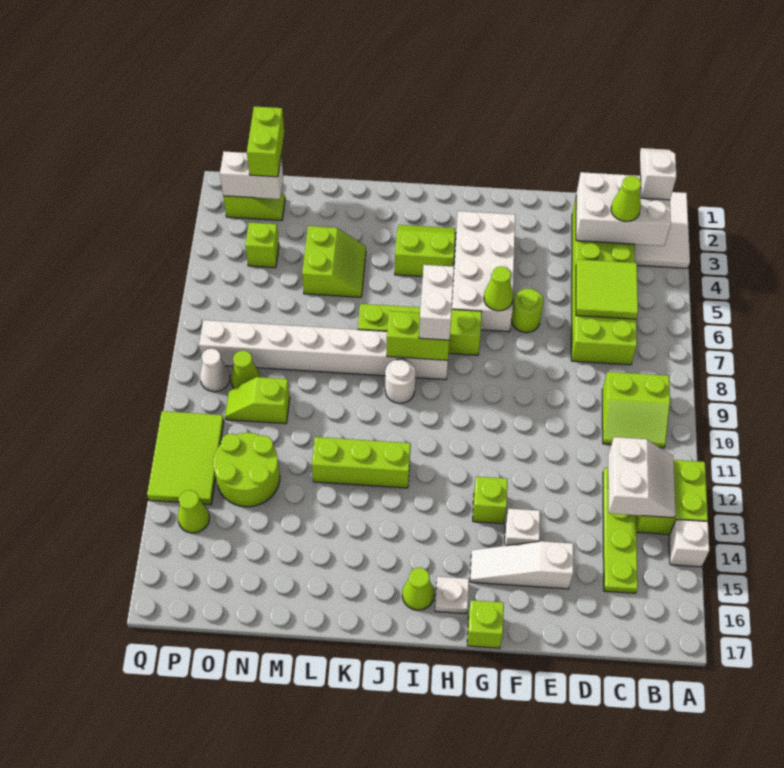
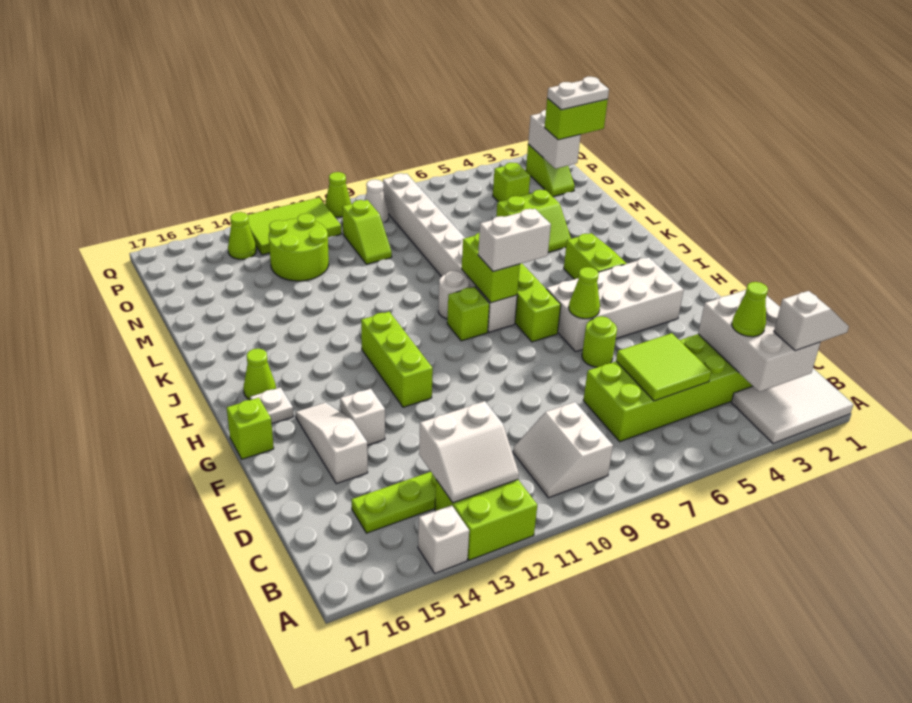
lime 2x2 slope [602,372,670,448] -> white 2x2 slope [513,402,613,498]
lime 1x1 brick [473,476,507,524] -> lime 1x1 brick moved to [447,287,489,341]
lime 1x3 brick [312,437,411,488] -> lime 1x3 brick moved to [361,312,433,407]
lime 1x2 slope [225,377,290,424] -> lime 1x2 slope turned to [342,200,392,264]
none -> white 1x2 plate [547,77,609,110]
lime 1x1 cone [231,350,260,388] -> lime 1x1 cone moved to [325,172,351,217]

